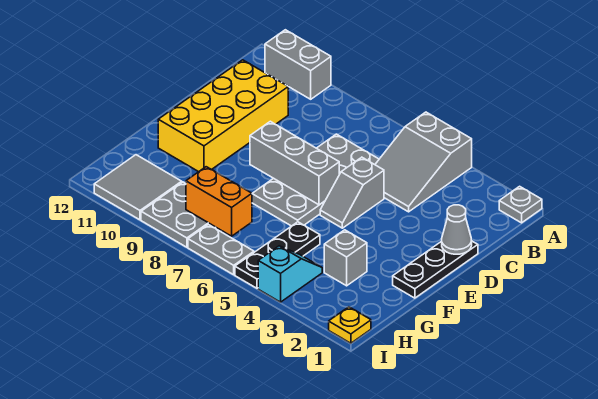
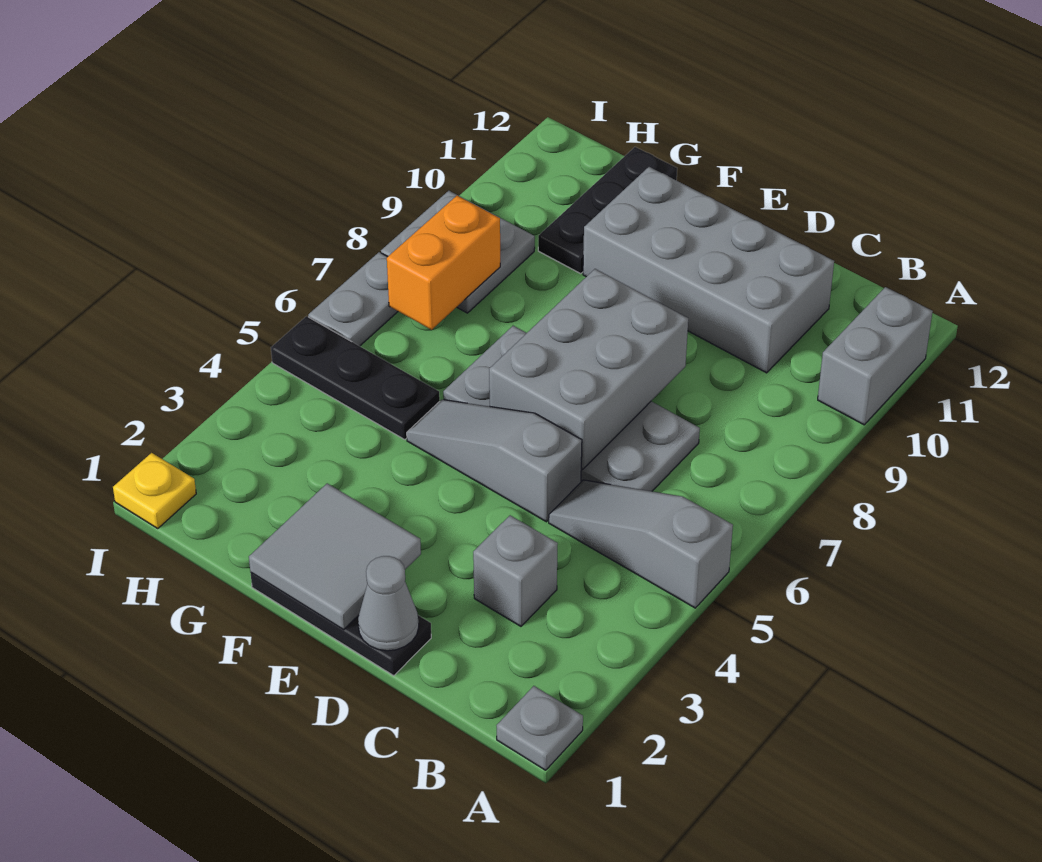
grey 2x3 slope [375,112,472,212] -> grey 1x3 slope [549,480,733,608]
yellow 2x4 brick [158,60,288,172] -> grey 2x4 brick [583,167,834,373]
grey 1x2 slope [320,157,384,228] -> grey 1x3 slope [407,400,582,522]
grey 1x3 brick [250,121,339,205] -> grey 2x3 brick [489,269,688,470]
grey 1x1 brick [324,230,367,286] -> grey 1x1 brick moved to [473,515,558,626]
none -> black 1x3 plate [538,147,677,274]
cyan 1x2 slope [258,246,322,302] -> none
grey 2x2 tile [94,155,182,220] -> grey 2x2 tile moved to [249,483,421,630]

